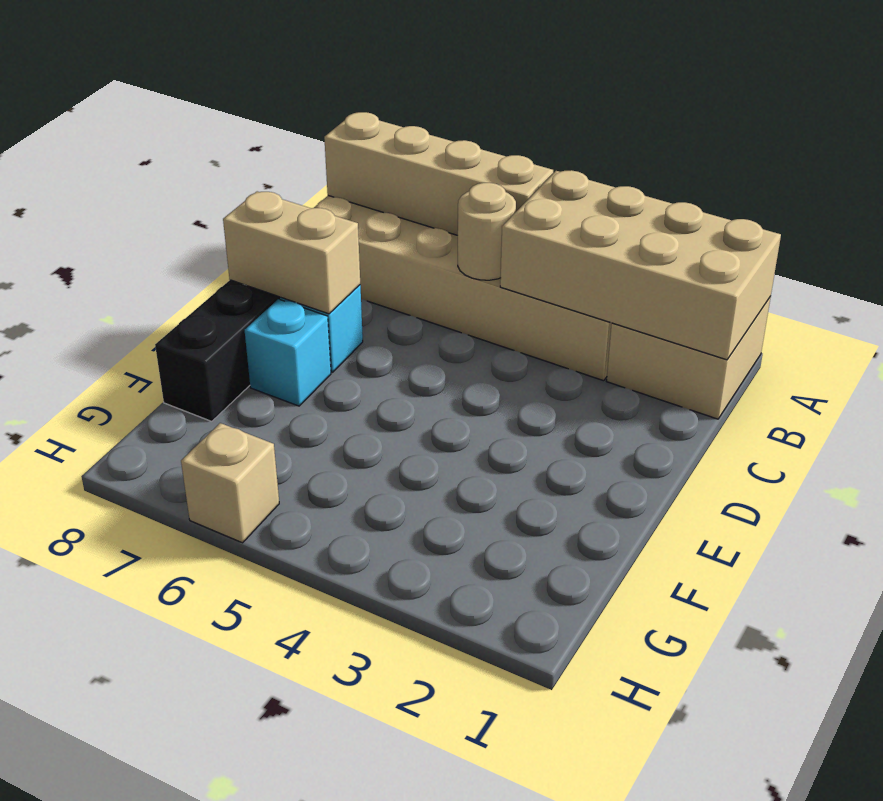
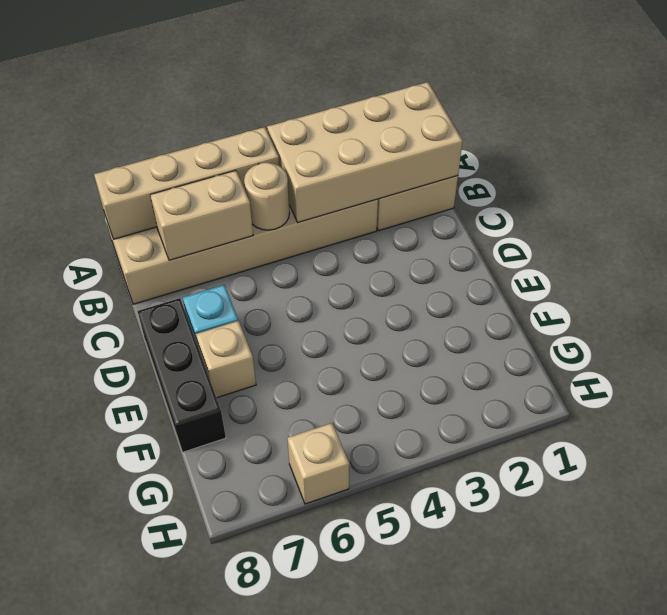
tan 1x2 brick [223,191,360,314] -> tan 1x2 brick moved to [150,170,253,260]
cyan 1x1 brick [245,299,331,406] -> tan 1x1 brick [196,321,256,398]

